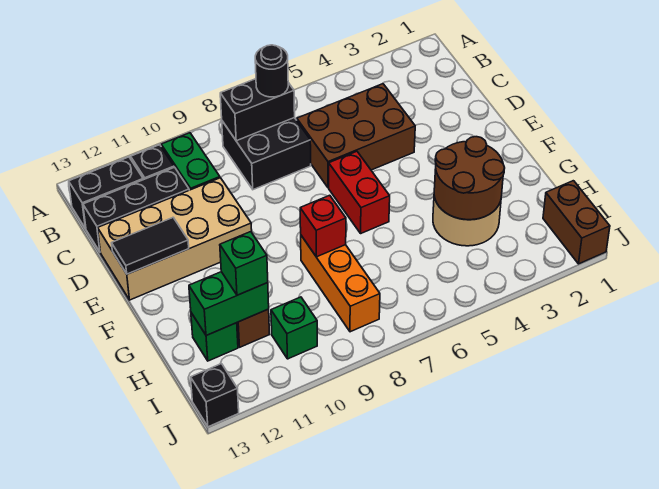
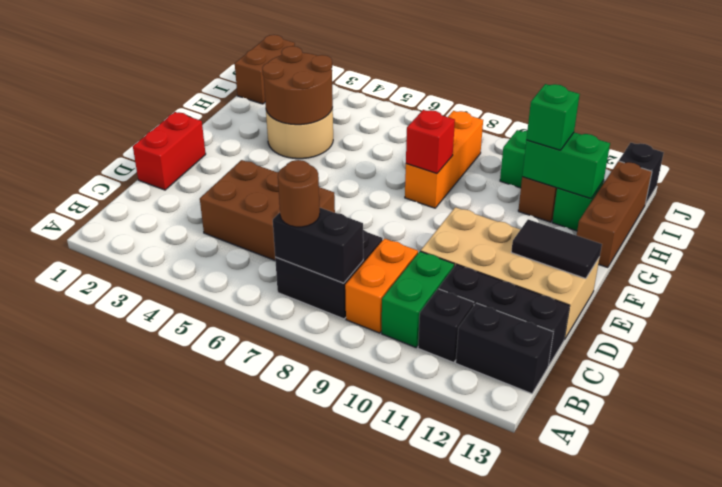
black 1x1 round brick [255,45,288,97] -> brown 1x1 round brick [278,160,320,227]
none -> orange 1x2 brick [345,239,418,333]
red 1x2 brick [329,151,390,233] -> red 1x2 brick moved to [133,112,206,190]
none -> brown 1x3 brick [577,161,652,268]

